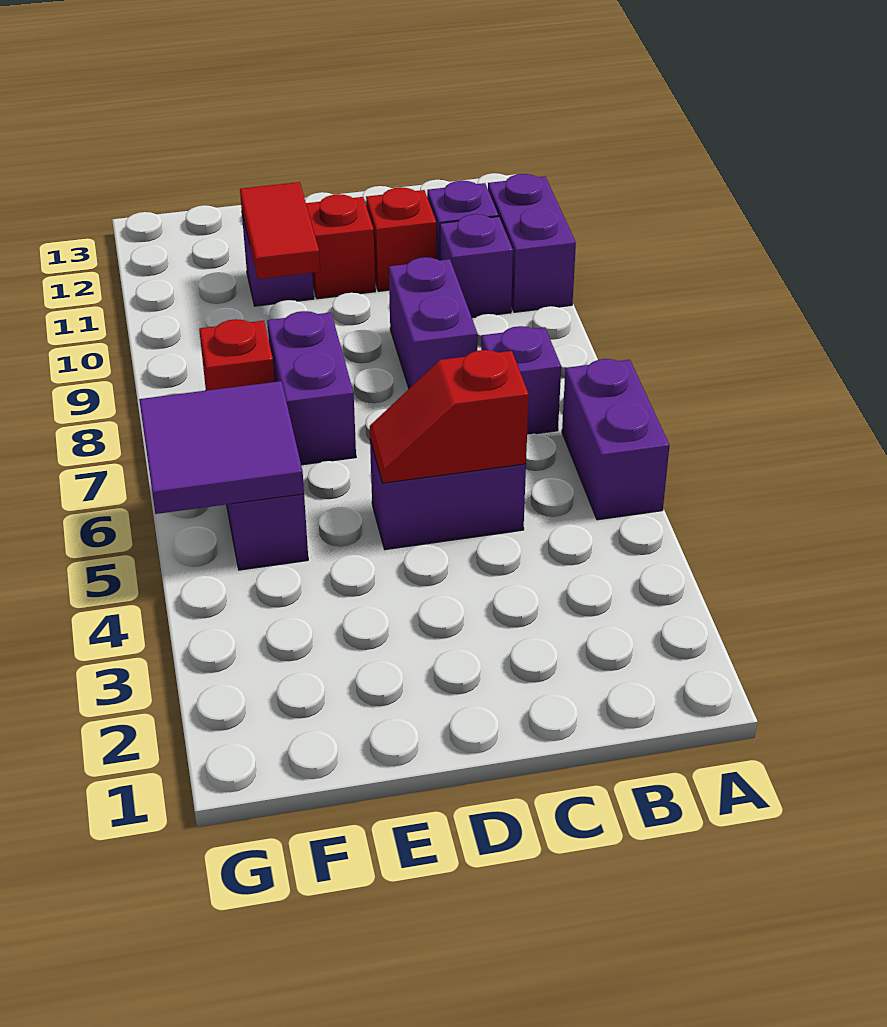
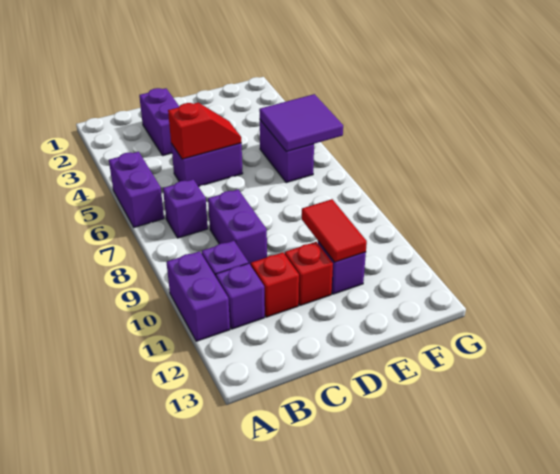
purple 1x2 brick [267,311,356,465] -> purple 1x2 brick moved to [139,88,179,156]
red 1x1 brick [199,319,275,391] -> none

